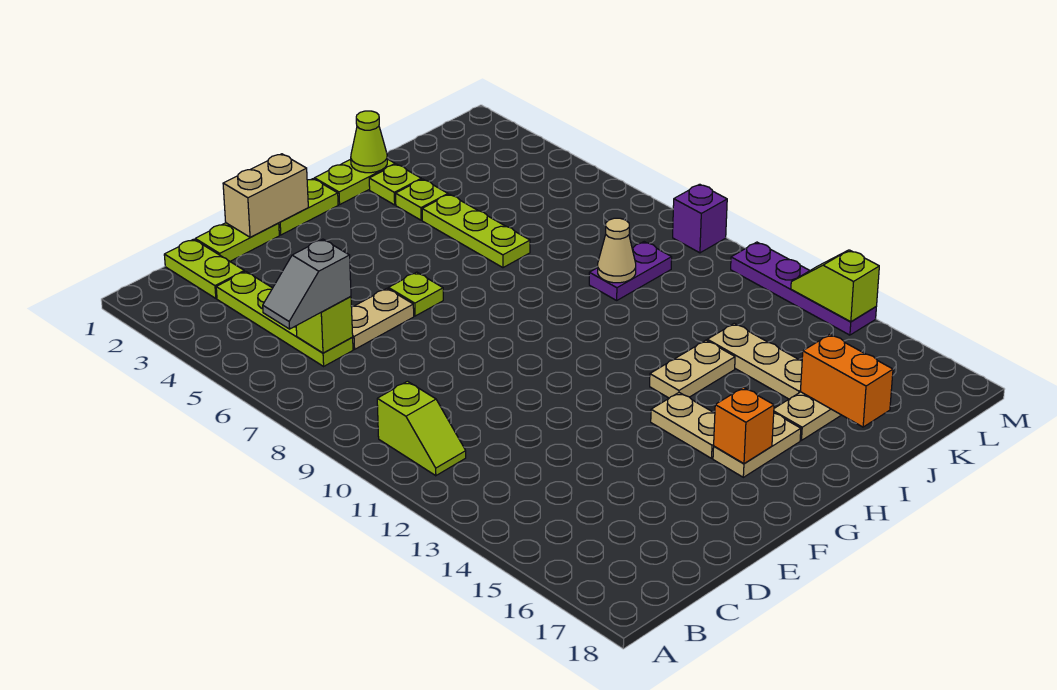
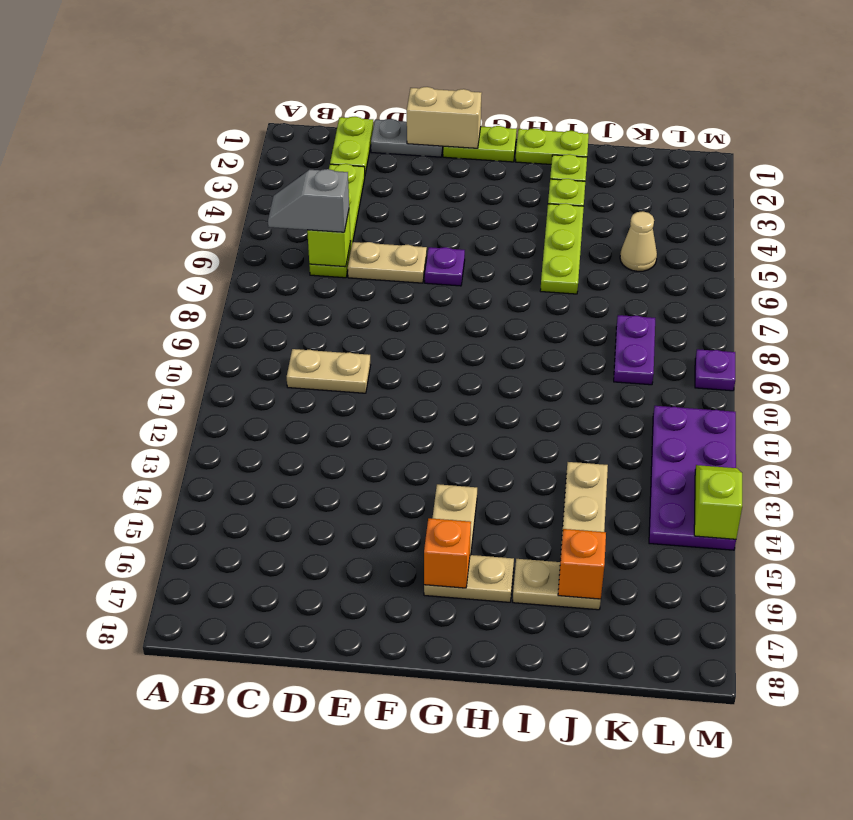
lime 1x2 slope [377,381,466,476] -> none
lime 1x2 plate [195,223,279,261] -> grey 1x2 plate [371,119,443,157]
lime 1x1 plate [389,272,443,316] -> purple 1x1 plate [425,247,465,286]
tan 1x2 plate [650,340,735,398] -> tan 1x2 plate moved to [287,349,371,393]
lime 1x1 cone [351,111,387,173] -> none
purple 1x2 plate [589,242,672,300] -> purple 1x2 plate turned to [614,315,655,385]
tan 1x1 cone [598,218,636,283] -> tan 1x1 cone moved to [620,211,657,271]
orange 1x2 brick [800,334,893,427] -> orange 1x1 brick [558,529,606,599]
purple 1x1 brick [673,184,727,253] -> purple 1x1 plate [695,349,735,391]
purple 1x4 plate [731,242,876,335] -> purple 2x4 plate [649,406,736,550]

